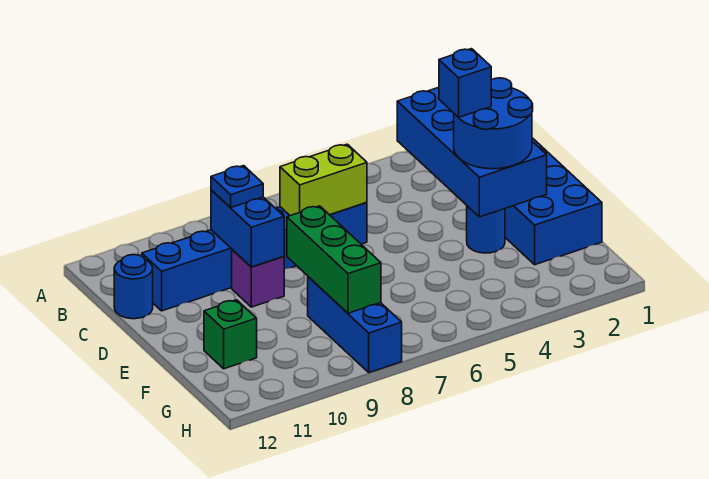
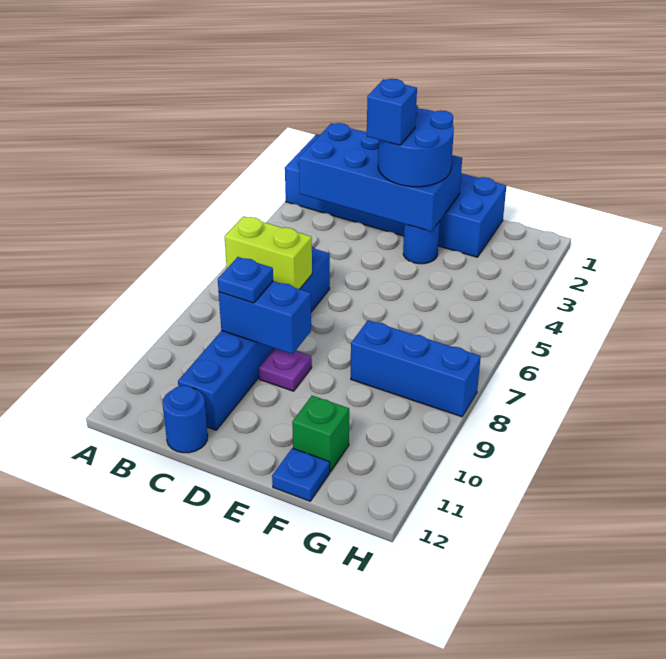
lime 1x2 brick [280,144,367,216] -> lime 1x2 brick turned to [224,216,312,289]
purple 1x1 brick [232,250,284,307] -> purple 1x1 plate [259,348,312,391]
green 1x3 brick [287,206,381,313] -> none
none -> blue 1x1 plate [272,448,330,501]

